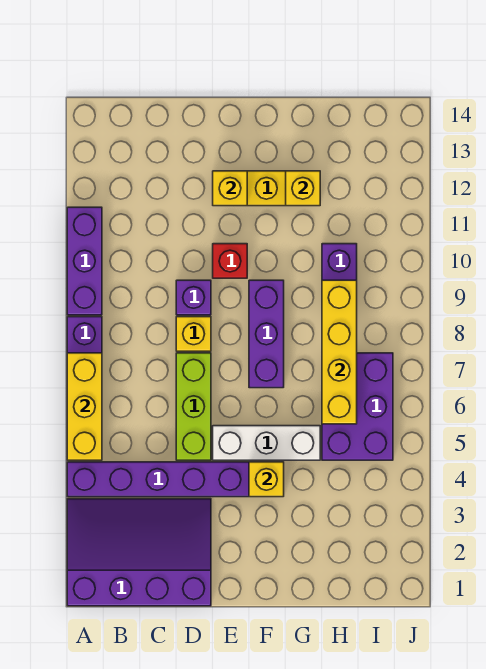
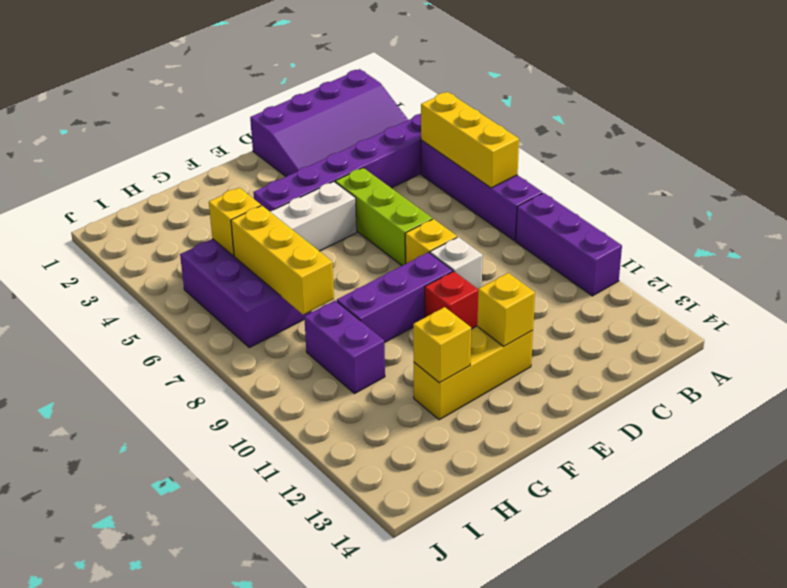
purple 1x1 brick [176,280,211,315] -> white 1x1 brick [430,237,483,289]
yellow 1x1 brick [249,462,284,497] -> yellow 1x1 brick moved to [209,188,261,256]
purple 1x3 brick [249,280,284,388] -> purple 1x3 brick turned to [337,252,453,343]
yellow 1x4 brick [322,280,357,424] -> yellow 1x3 brick [231,206,334,315]

